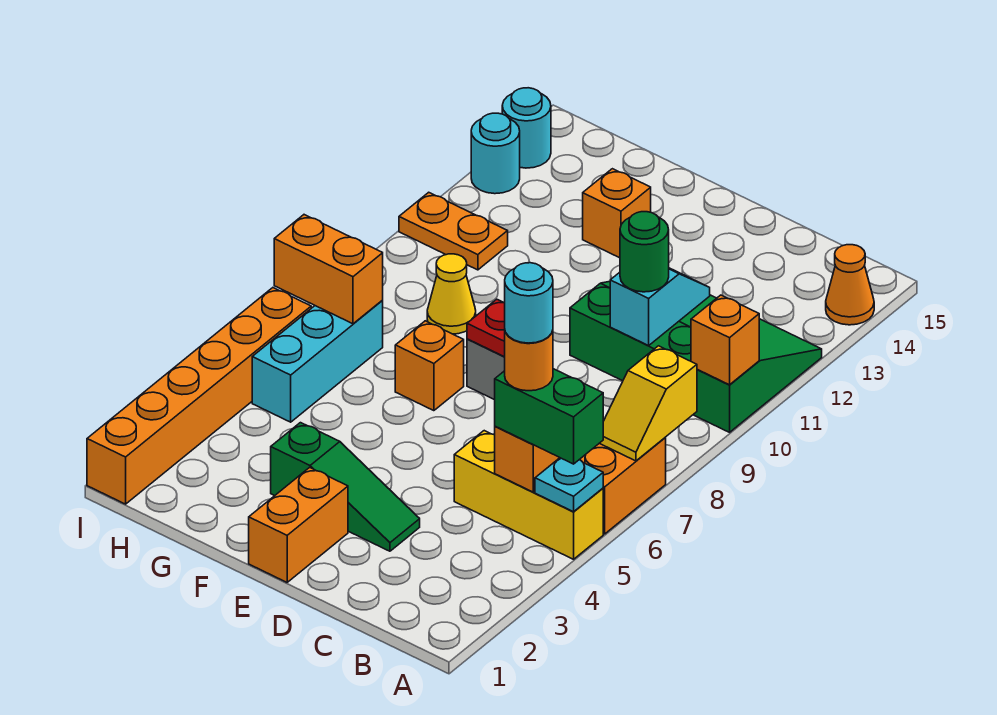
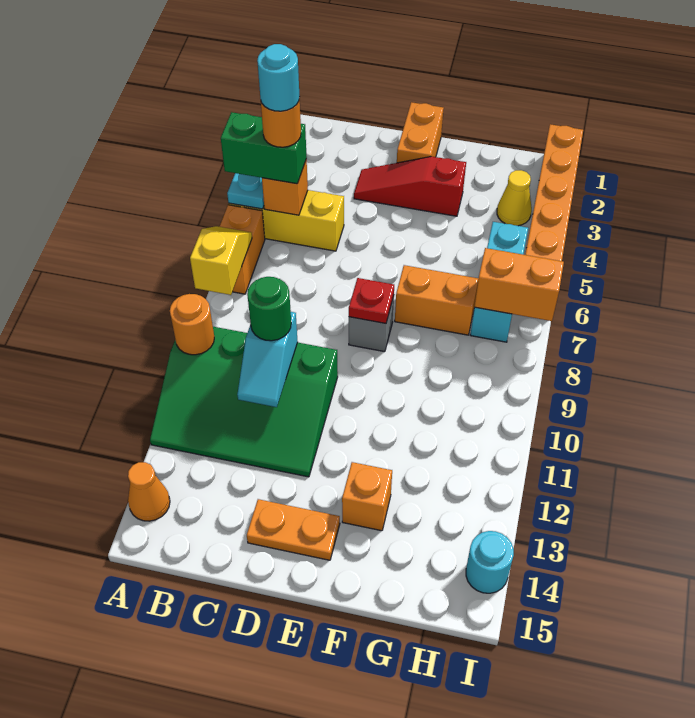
orange 1x1 brick [691,295,759,385] -> orange 1x1 round brick [170,294,214,355]
green 1x3 slope [271,423,420,551] -> red 1x3 slope [354,156,466,216]
orange 1x1 brick [395,321,464,411] -> orange 1x2 brick [395,265,479,335]
yellow 1x1 cone [427,254,476,334] -> yellow 1x1 cone moved to [497,170,532,226]
orange 1x2 plate [399,192,508,270] -> orange 1x2 plate moved to [247,499,340,560]
cyan 1x1 round brick [471,113,520,194] -> none

